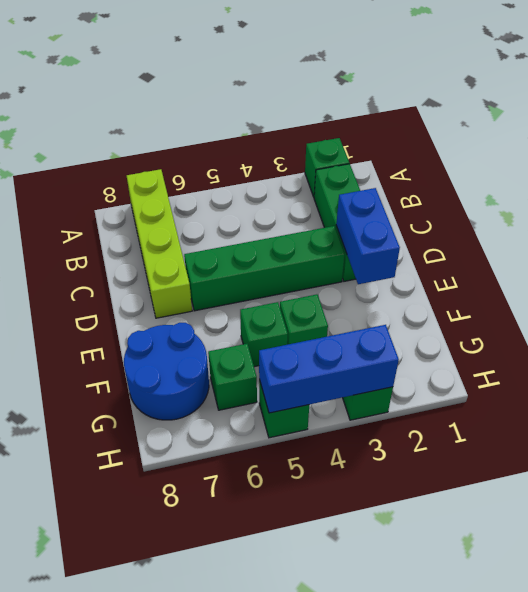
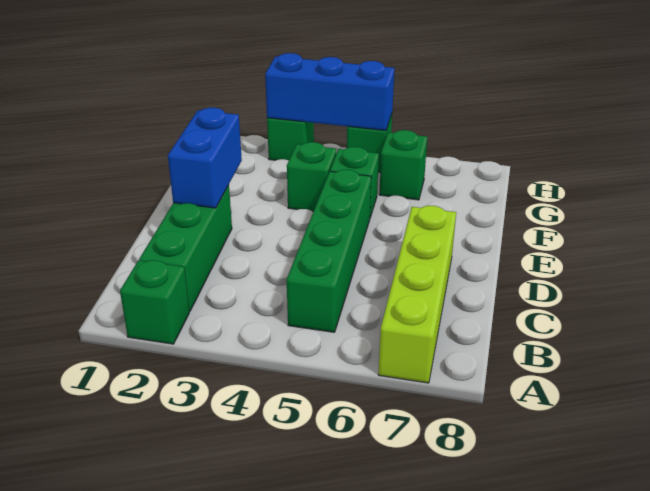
green 1x4 brick [184,226,345,311] -> green 1x4 brick turned to [287,170,371,332]
blue 2x2 round brick [124,323,209,420] -> none

